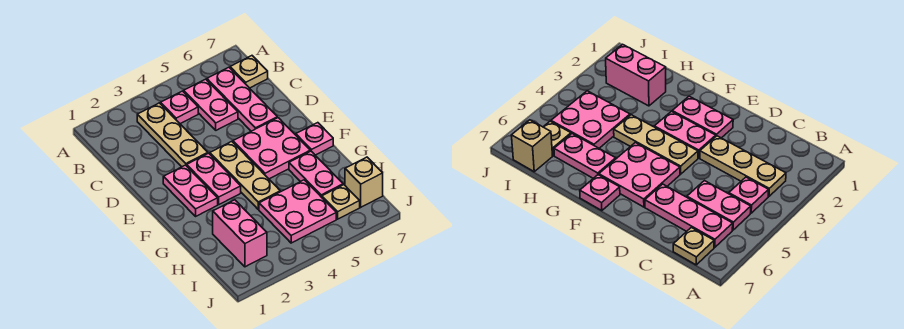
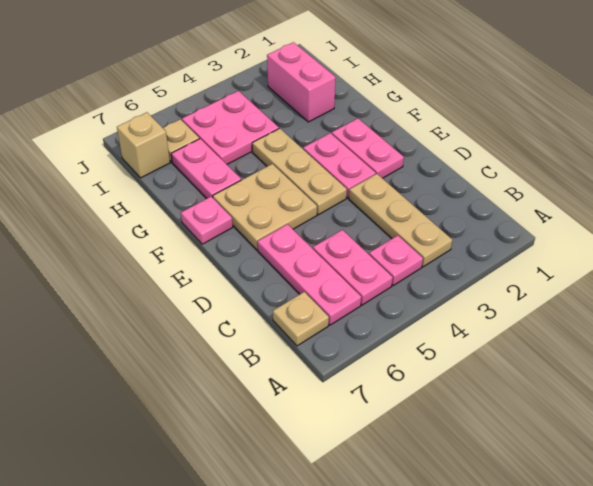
pink 2x2 plate [233,118,310,179] -> tan 2x2 plate [213,164,317,250]

